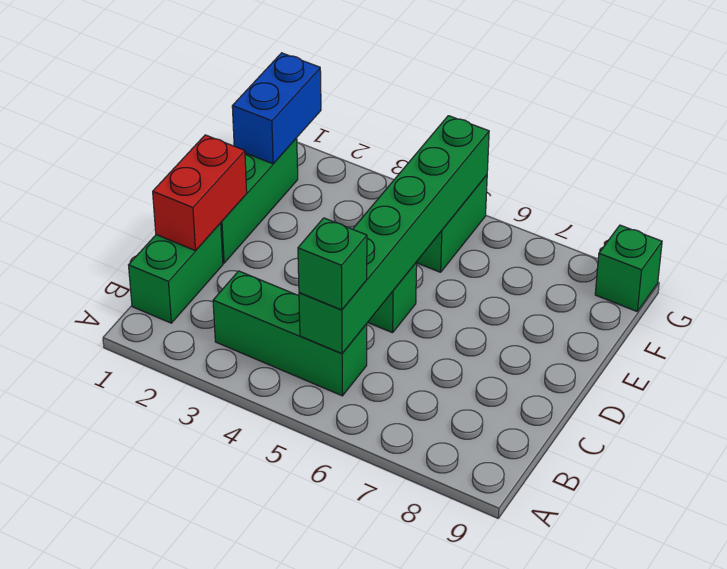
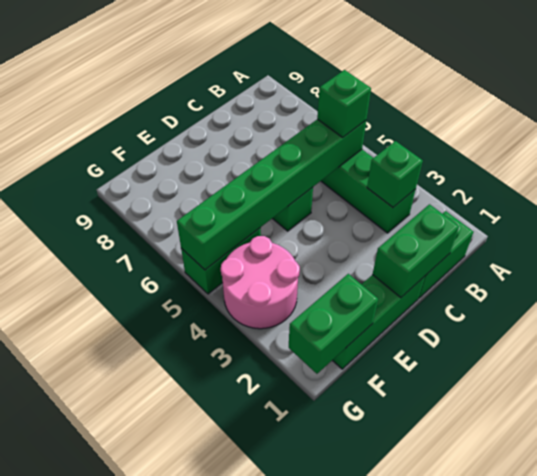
red 1x2 brick [153,135,247,250] -> green 1x2 brick [372,204,459,298]
blue 1x2 brick [232,53,321,164] -> green 1x2 brick [289,274,378,374]
none -> pink 2x2 round brick [221,236,300,329]
green 1x1 brick [595,225,662,311] -> green 1x1 brick moved to [367,141,423,207]

